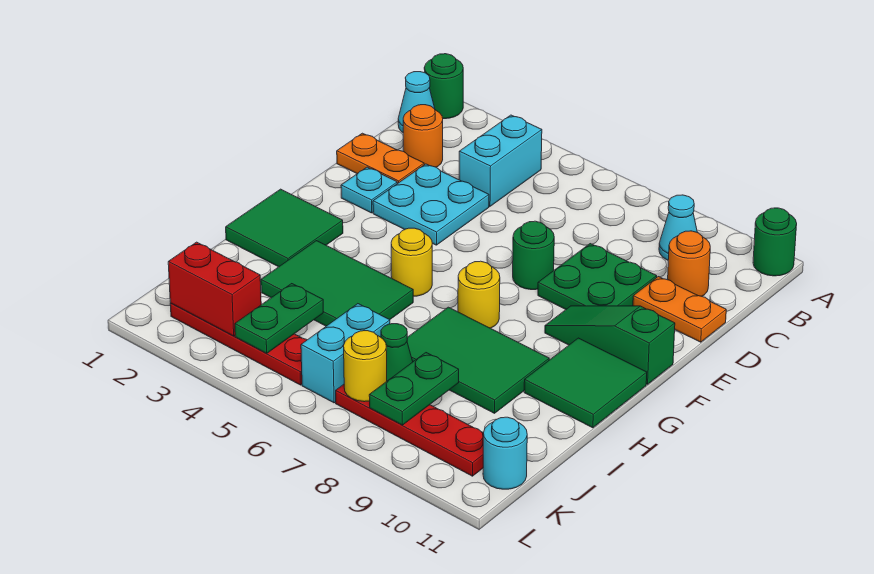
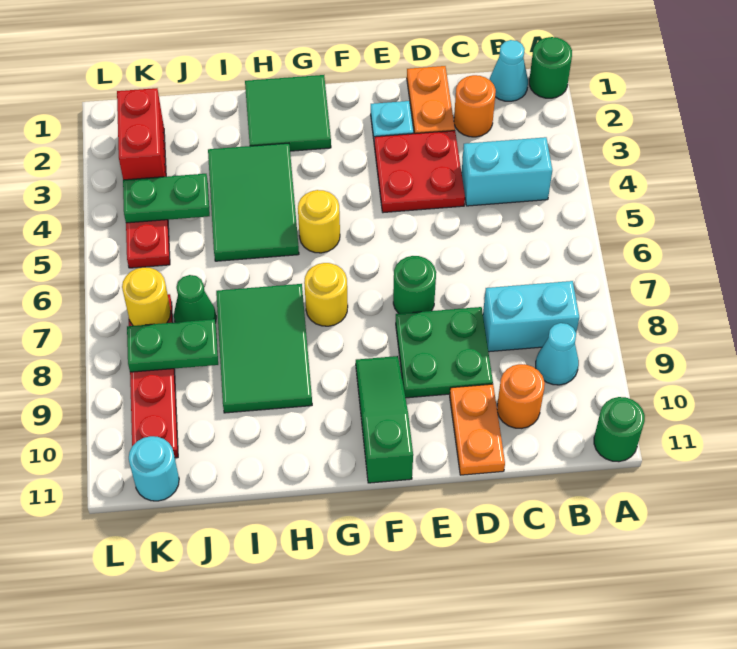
cyan 2x2 plate [373,164,489,245] -> red 2x2 plate [374,131,465,213]
green 2x2 tile [524,338,647,428] -> none
cyan 1x2 brick [301,304,390,403] -> cyan 1x2 brick moved to [483,281,579,352]

